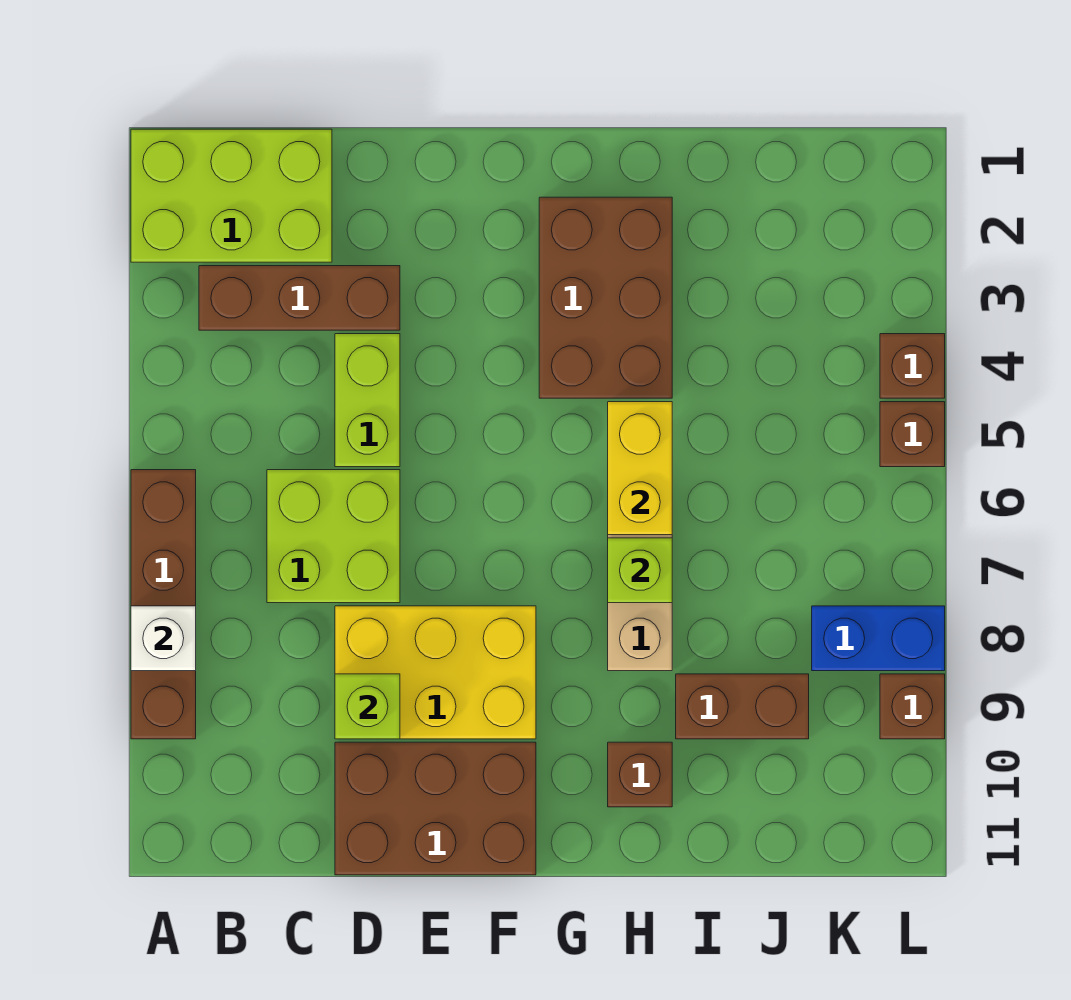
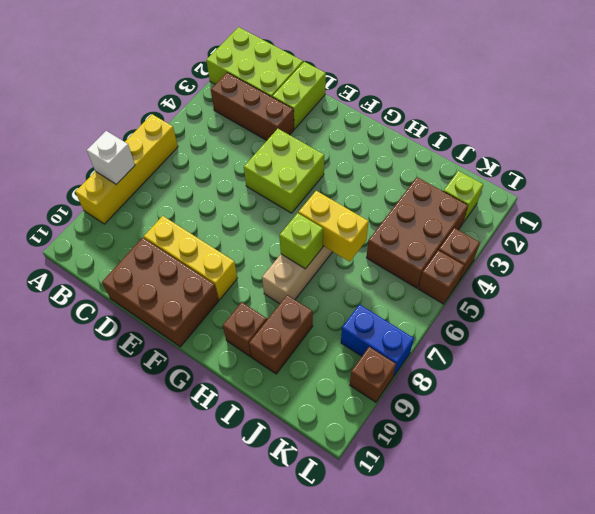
brown 1x4 brick [131,470,196,739] -> yellow 1x4 brick [75,114,178,224]
lime 2x2 brick [267,470,400,603] -> lime 2x2 brick moved to [244,129,324,213]
lime 1x2 brick [335,334,400,467] -> lime 1x2 brick moved to [272,62,326,129]
yellow 2x3 brick [335,606,536,739] -> yellow 1x3 brick [144,216,237,300]
lime 1x1 brick [335,674,400,739] -> lime 1x1 brick moved to [443,171,483,223]
brown 2x3 brick [539,197,672,398] -> brown 2x3 brick moved to [366,177,468,288]
yellow 1x2 brick [608,402,672,535] -> yellow 1x2 brick turned to [299,191,369,262]
brown 1x2 brick [676,674,809,739] -> brown 1x2 brick turned to [249,295,313,374]

